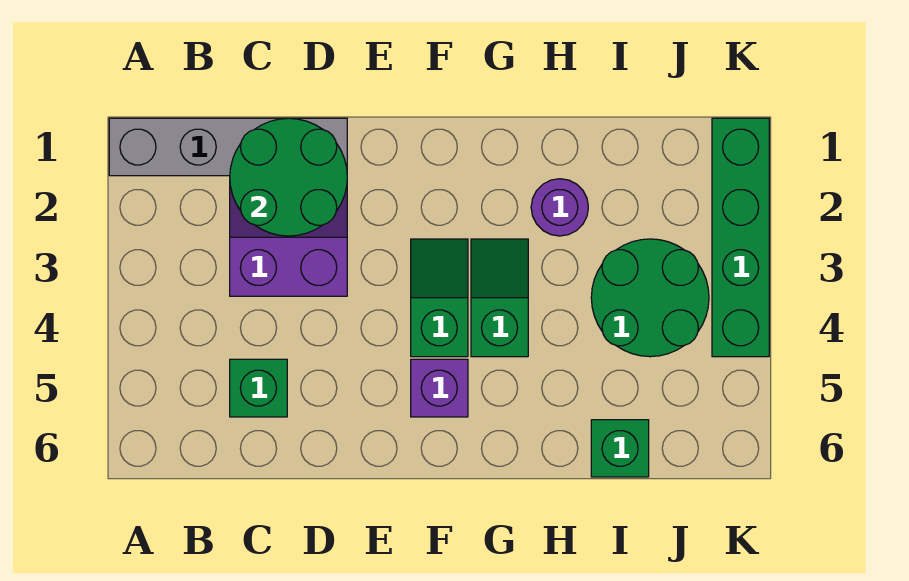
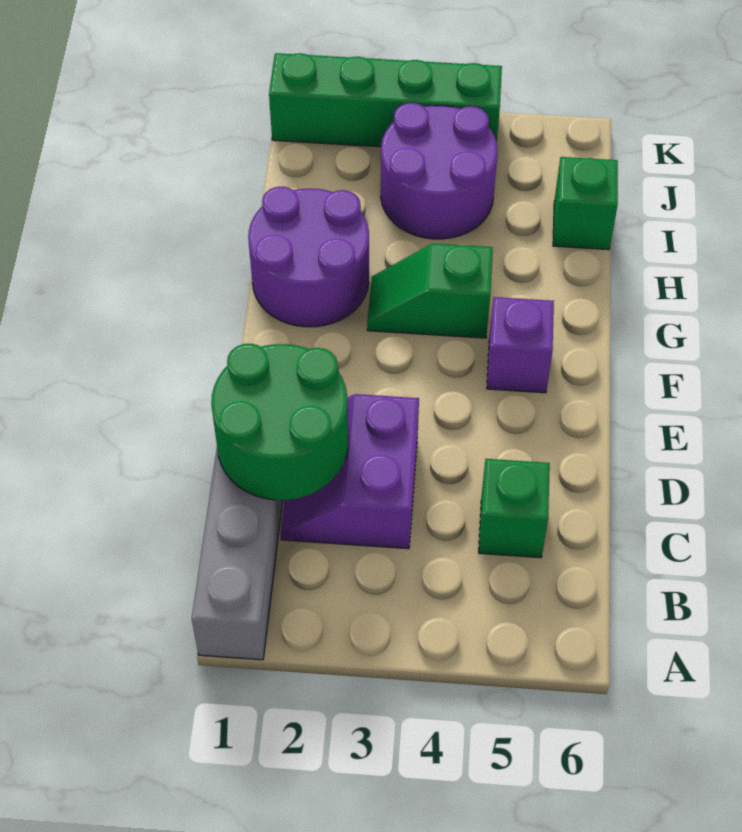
green 1x2 slope [411,239,468,357] -> none
purple 1x1 round brick [531,179,588,236] -> purple 2x2 round brick [248,187,369,327]
green 2x2 round brick [591,239,709,357] -> purple 2x2 round brick [381,103,498,239]

